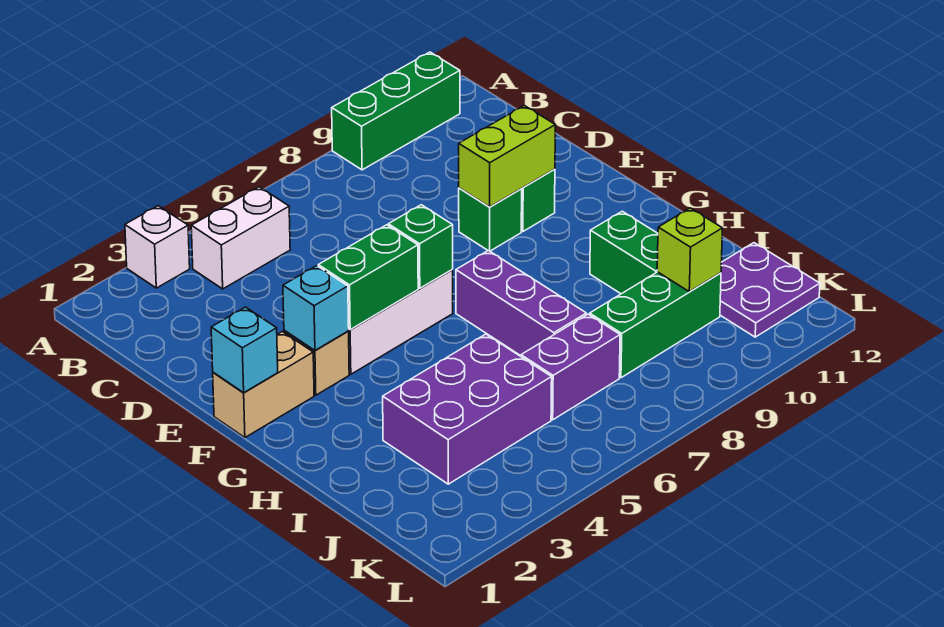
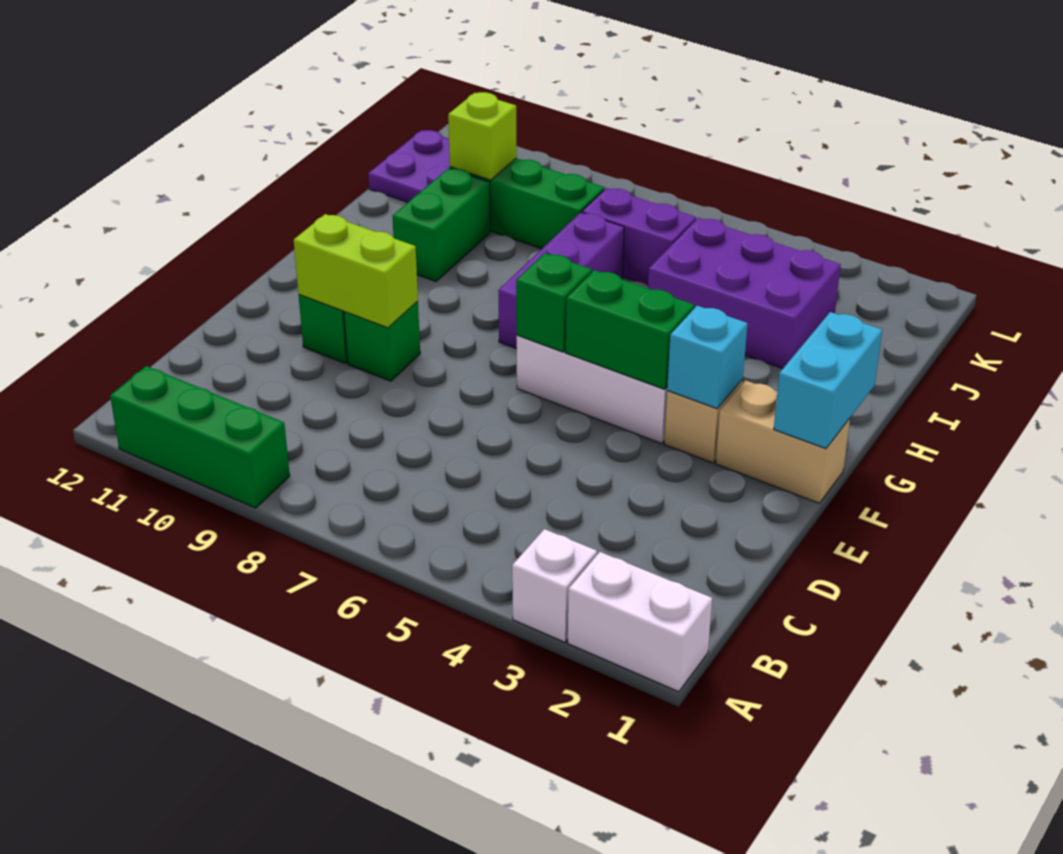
white 1x2 brick [191,187,290,289] -> white 1x2 brick moved to [568,552,712,692]
cyan 1x1 brick [211,307,278,393] -> cyan 1x2 brick [774,312,882,449]

